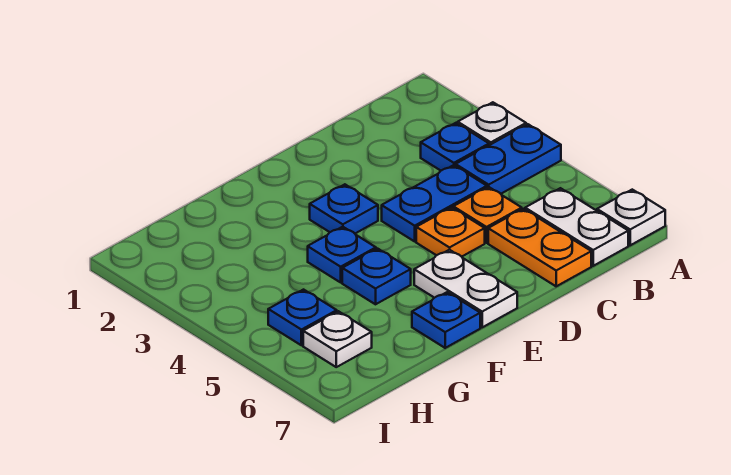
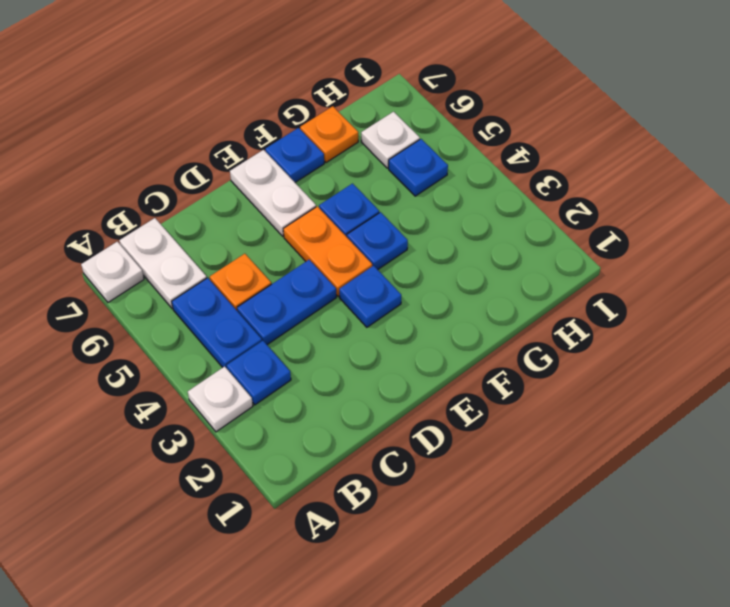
blue 1x2 plate [456,124,561,194] -> blue 1x2 plate turned to [172,278,262,368]
orange 1x2 plate [488,209,591,286] -> orange 1x2 plate moved to [283,206,372,296]
orange 1x1 plate [416,207,485,257] -> orange 1x1 plate moved to [300,106,358,163]

